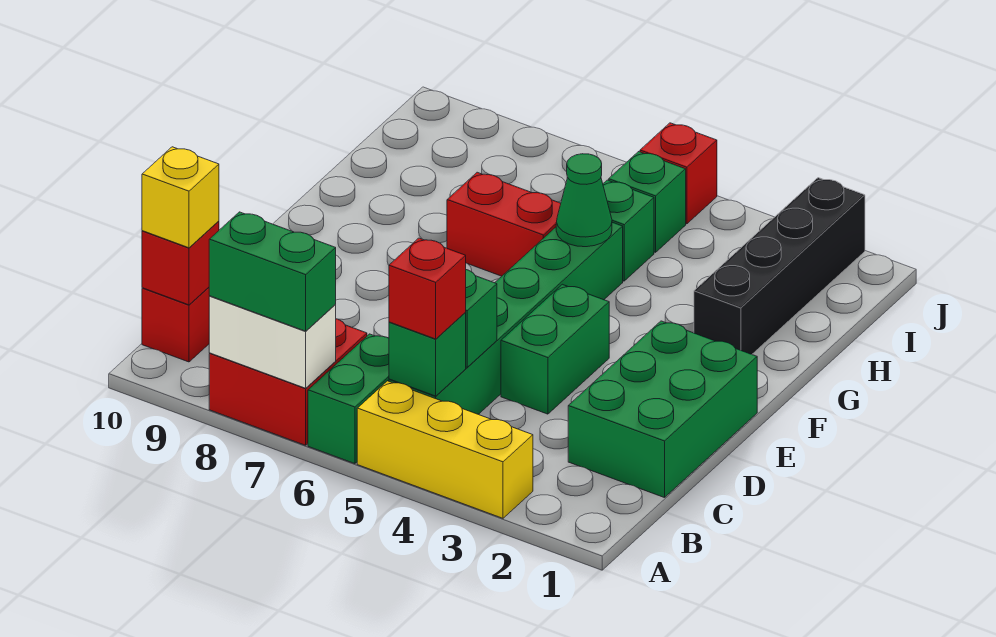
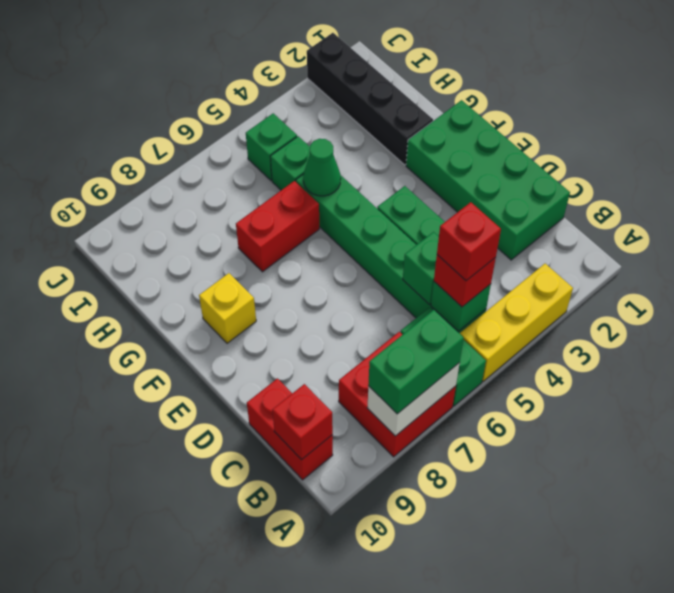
yellow 1x1 brick [142,147,219,248] -> yellow 1x1 brick moved to [199,273,256,343]
green 2x3 brick [568,321,757,498] -> green 2x4 brick [406,100,570,260]
red 1x1 brick [640,123,717,224] -> red 1x1 brick moved to [437,202,501,281]

